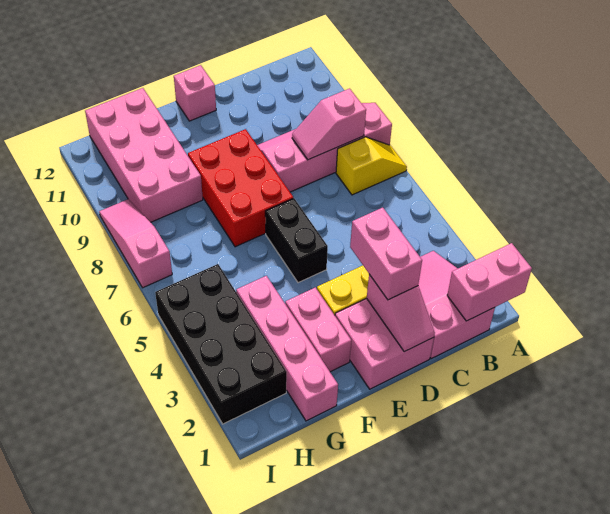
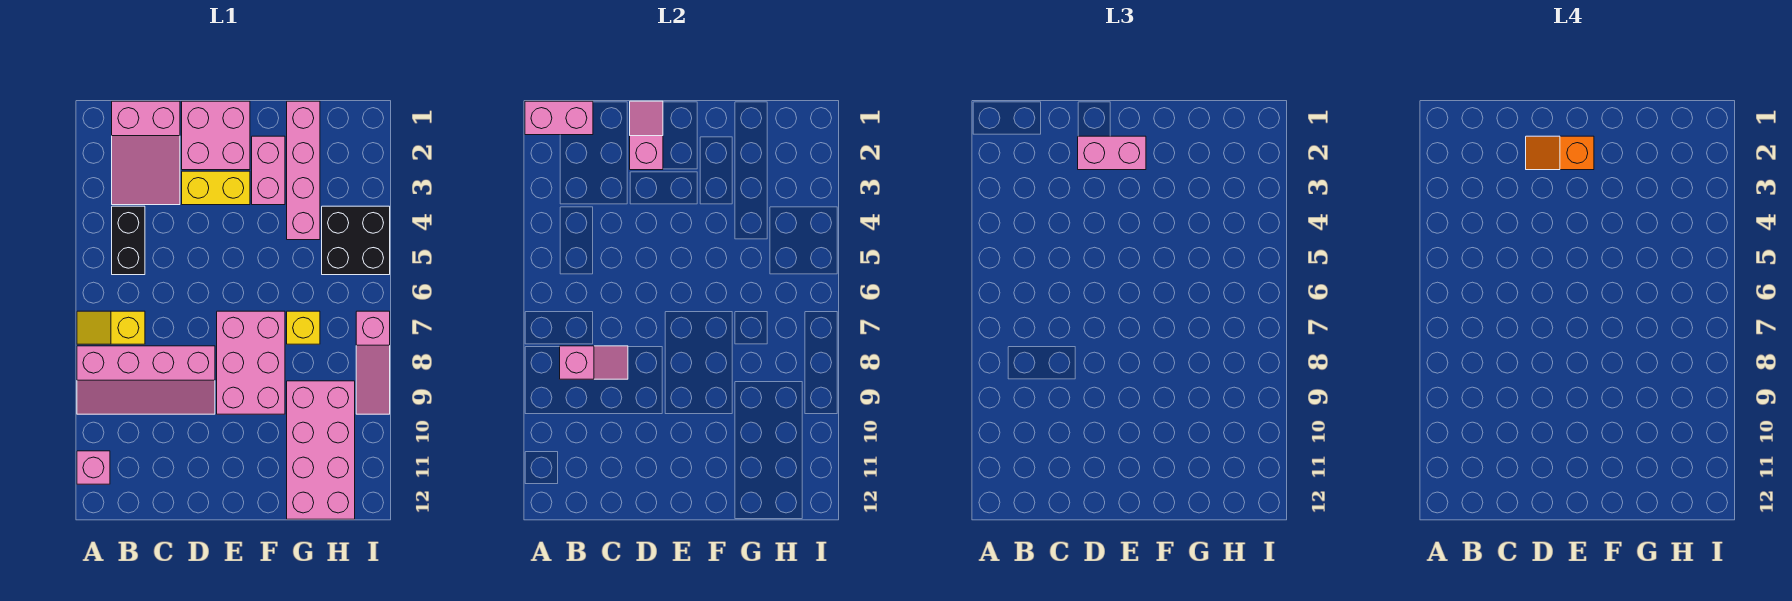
pink 1x2 brick [350,208,422,300] -> pink 1x2 brick turned to [1078,136,1146,170]
none -> orange 1x2 slope [1526,136,1594,170]
black 1x2 brick [265,198,328,283] -> black 1x2 brick moved to [112,206,145,275]
red 2x3 brick [188,129,293,247] -> pink 2x3 brick [217,311,285,414]
pink 1x1 brick [174,65,216,121] -> pink 1x1 brick moved to [77,451,110,484]
none -> yellow 1x1 brick [287,311,320,344]
black 2x4 brick [155,264,287,424] -> black 2x2 brick [322,206,390,275]

